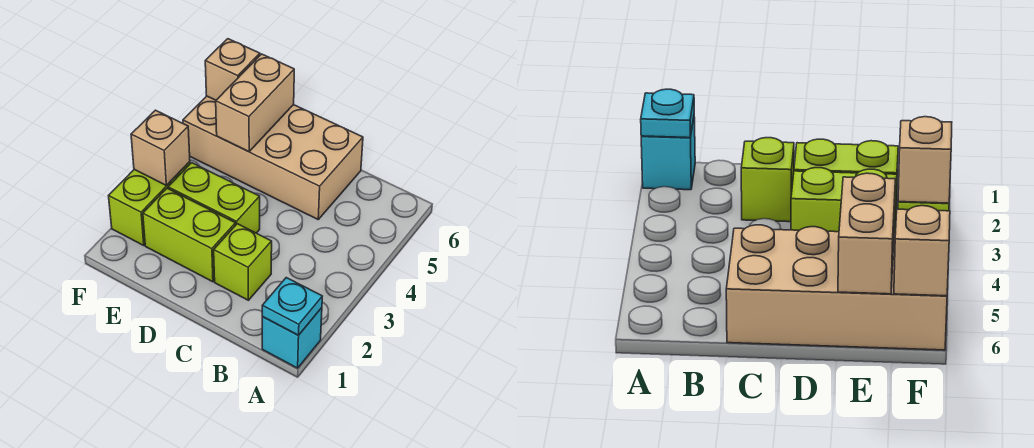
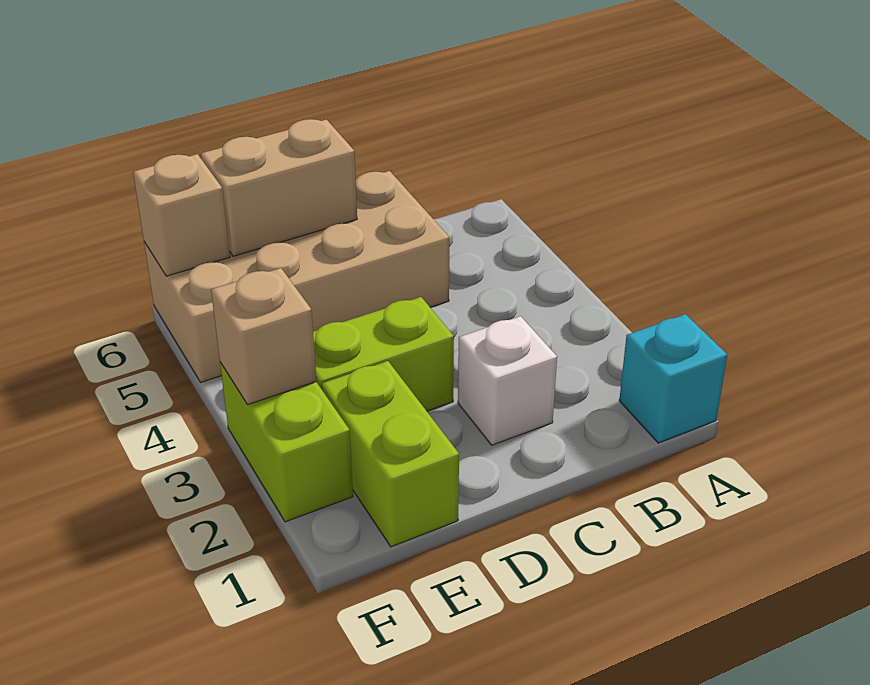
cyan 1x1 plate [262,278,322,335] -> none
lime 1x1 brick [214,224,272,300] -> white 1x1 brick [458,316,557,445]
lime 1x2 brick [143,188,236,282] -> lime 1x2 brick turned to [322,361,459,547]
tan 1x2 brick [216,54,294,152] -> tan 1x2 brick turned to [201,119,357,256]

